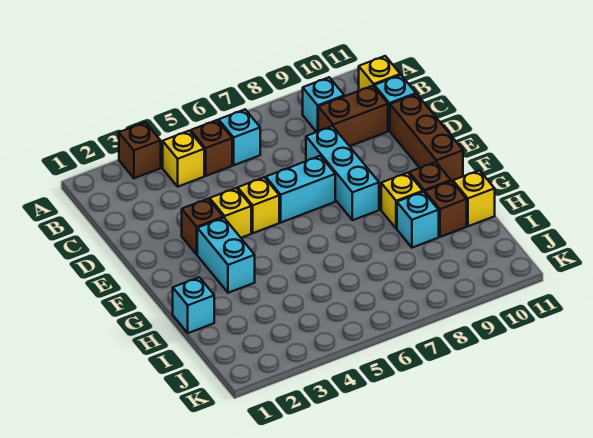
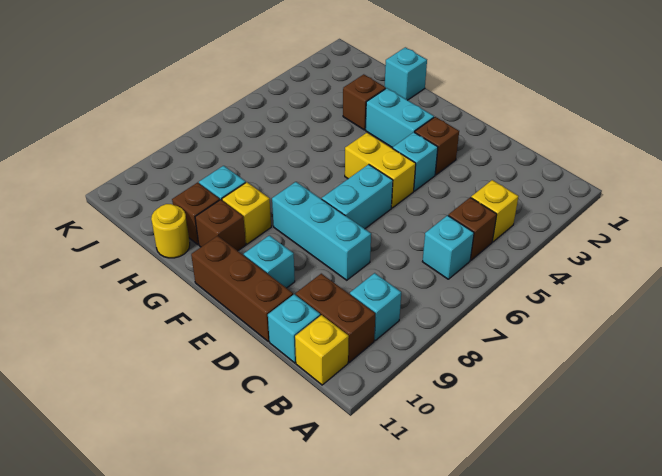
brown 1x1 brick [119,122,161,178] -> brown 1x1 brick moved to [343,74,386,130]
brown 1x2 brick [318,86,388,146] -> brown 1x2 brick turned to [296,274,375,362]
yellow 1x1 brick [210,188,251,238] -> cyan 1x1 brick [393,132,438,191]
yellow 1x1 brick [238,177,279,233] -> yellow 1x2 brick [345,133,416,208]
none -> cyan 1x1 brick [244,235,295,288]
yellow 1x1 brick [453,170,495,226] -> yellow 1x1 round brick [151,204,190,258]

